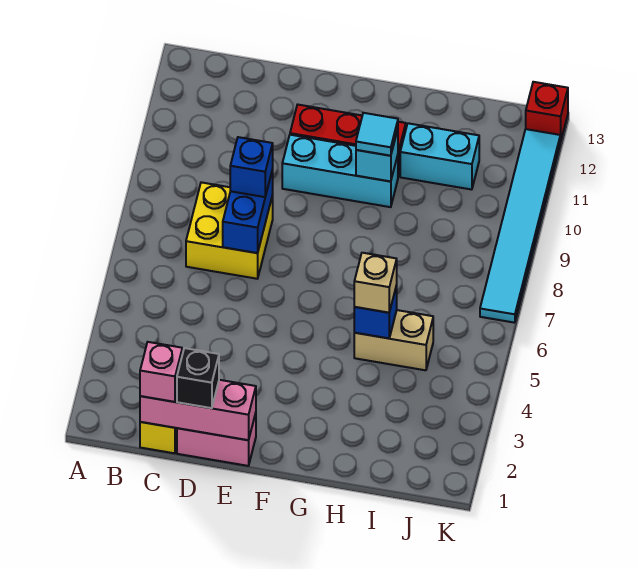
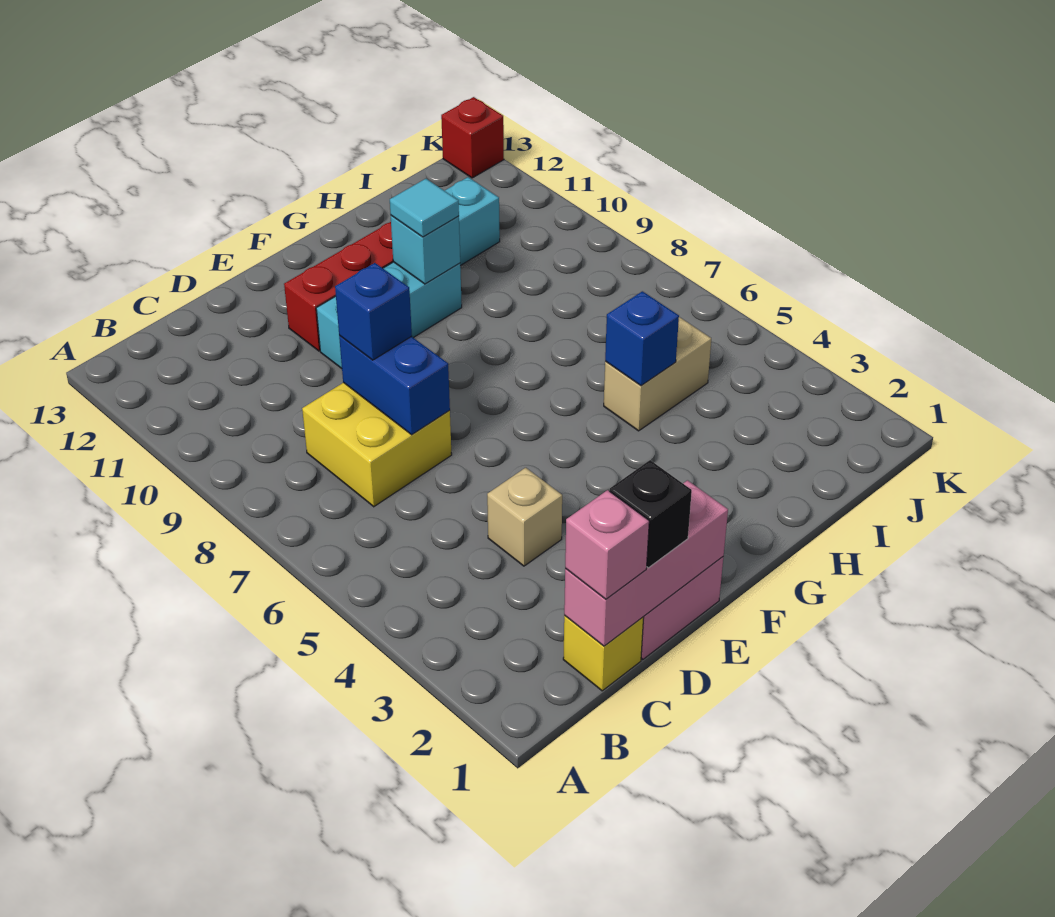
tan 1x1 brick [354,253,397,313] -> tan 1x1 brick moved to [487,468,562,566]
cyan 1x6 tile [480,129,560,323] -> none

